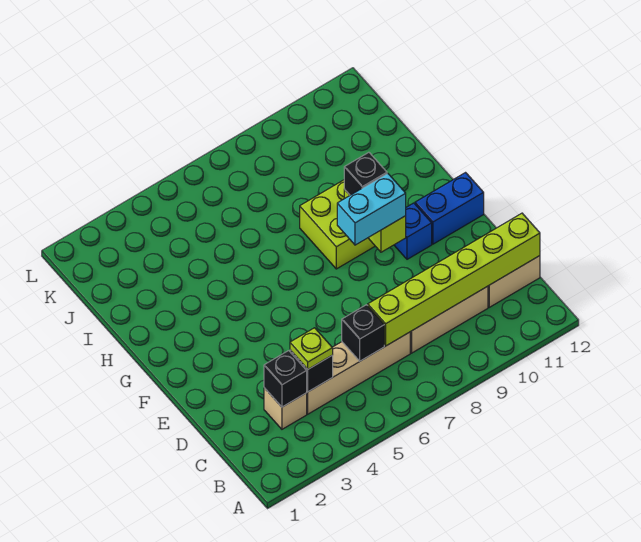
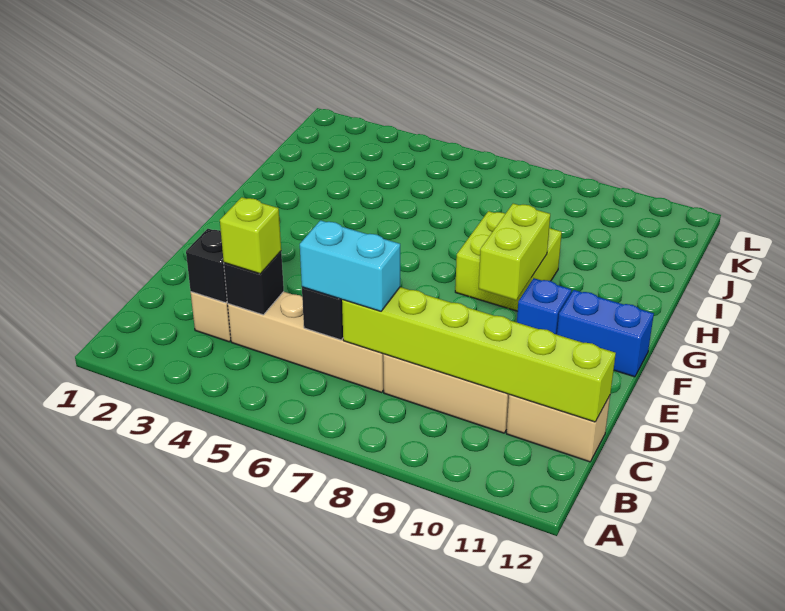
lime 1x1 plate [290,328,333,369] -> lime 1x1 brick [220,197,281,274]
cyan 1x2 brick [337,173,406,245] -> cyan 1x2 brick moved to [300,220,400,311]
black 1x1 brick [344,152,387,195] -> none

